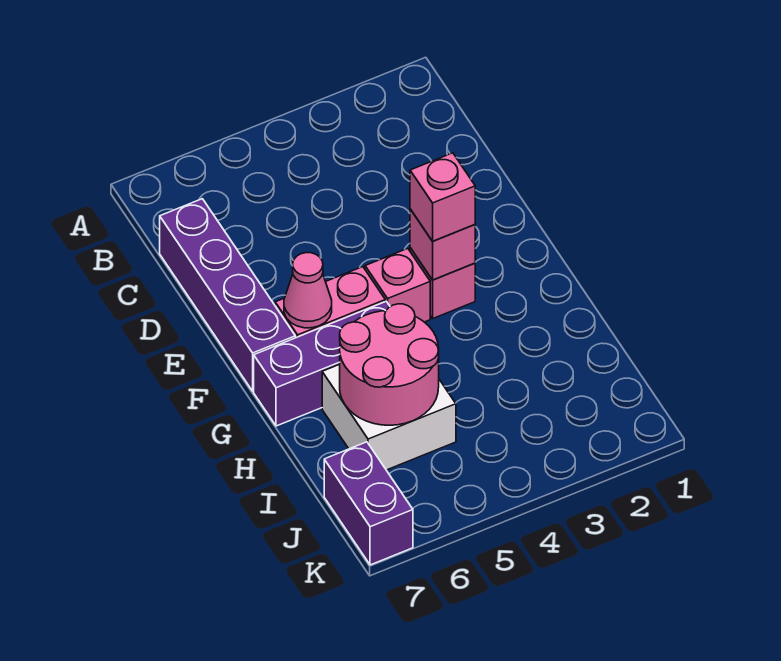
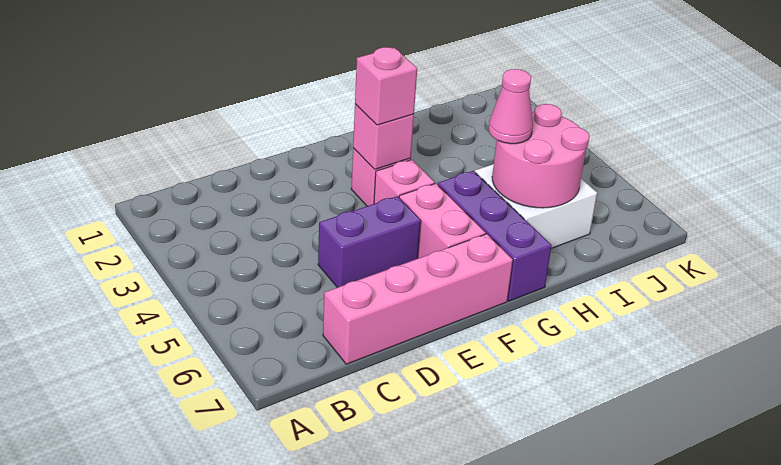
purple 1x4 brick [160,199,295,391] -> pink 1x4 brick [323,234,513,364]
pink 1x1 cone [284,253,332,328] -> pink 1x1 cone moved to [489,69,533,144]
purple 1x2 brick [324,442,413,565] -> purple 1x2 brick moved to [318,196,421,288]

